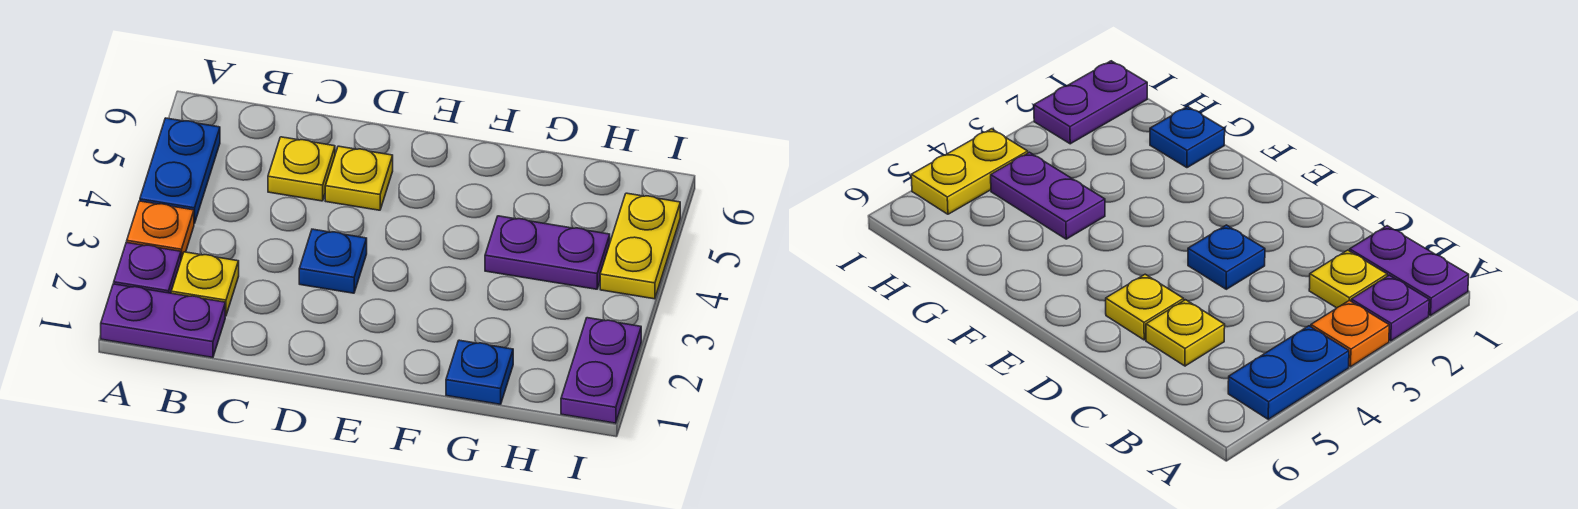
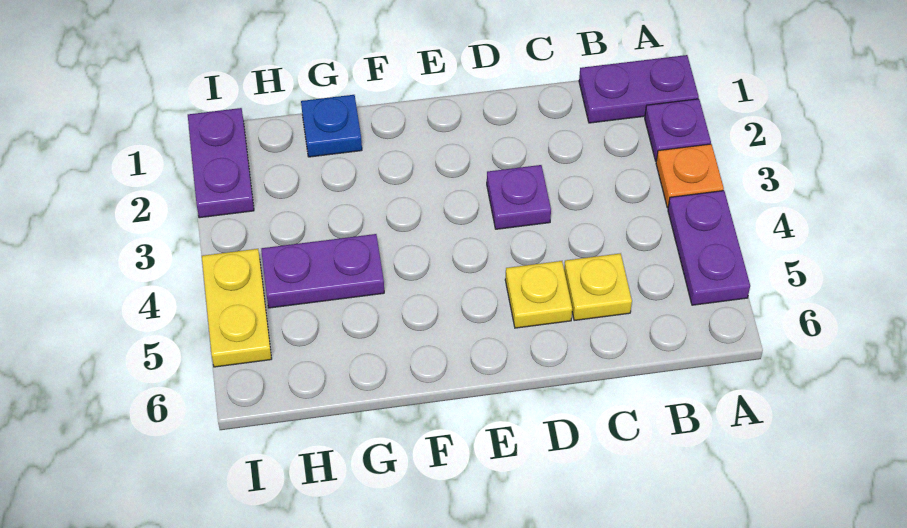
blue 1x2 plate [140,118,220,223] -> purple 1x2 plate [668,191,750,305]
yellow 1x1 plate [171,252,239,316] -> none
blue 1x1 plate [299,229,367,293] -> purple 1x1 plate [487,165,551,229]

